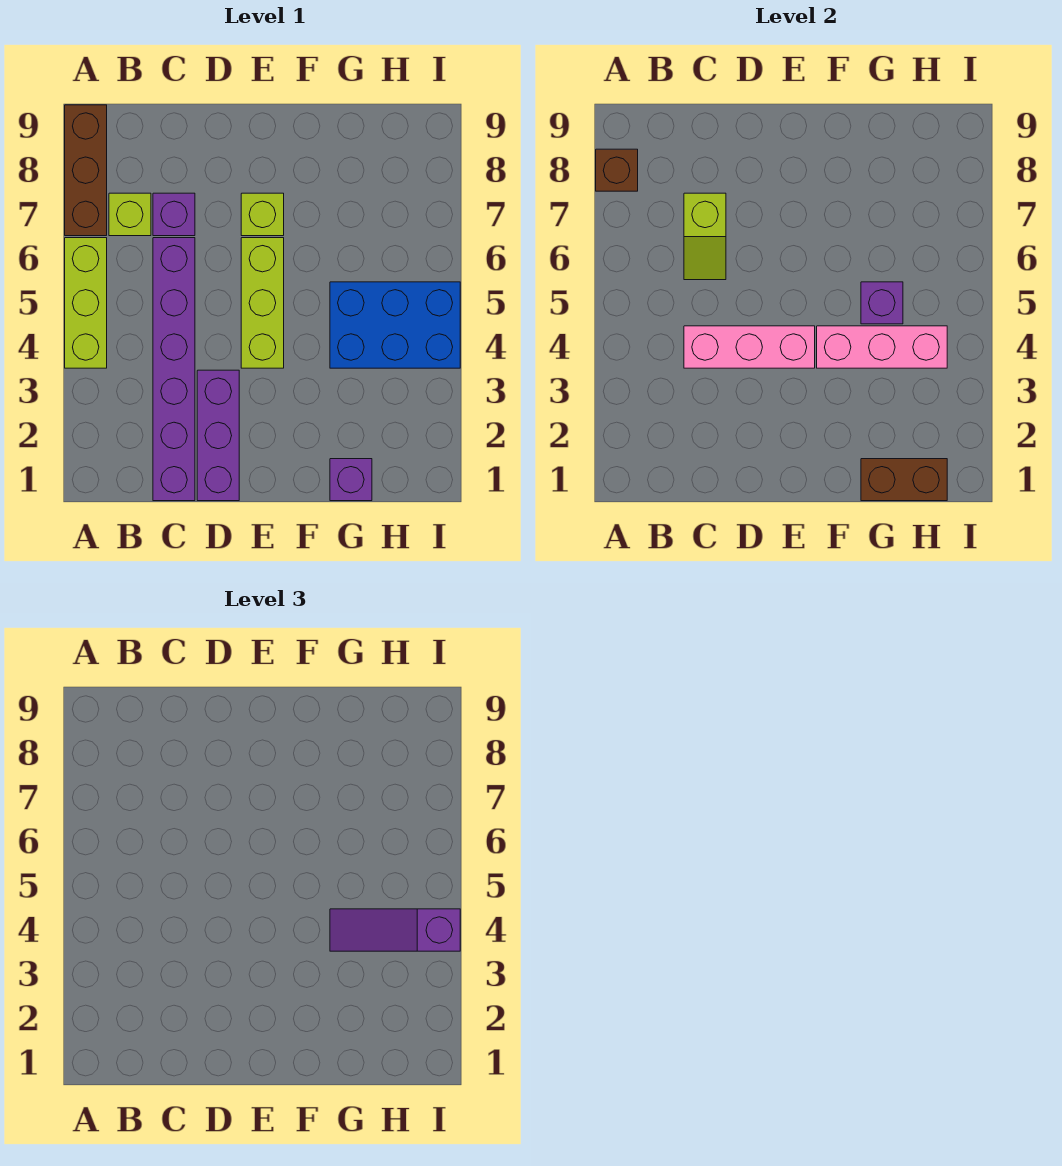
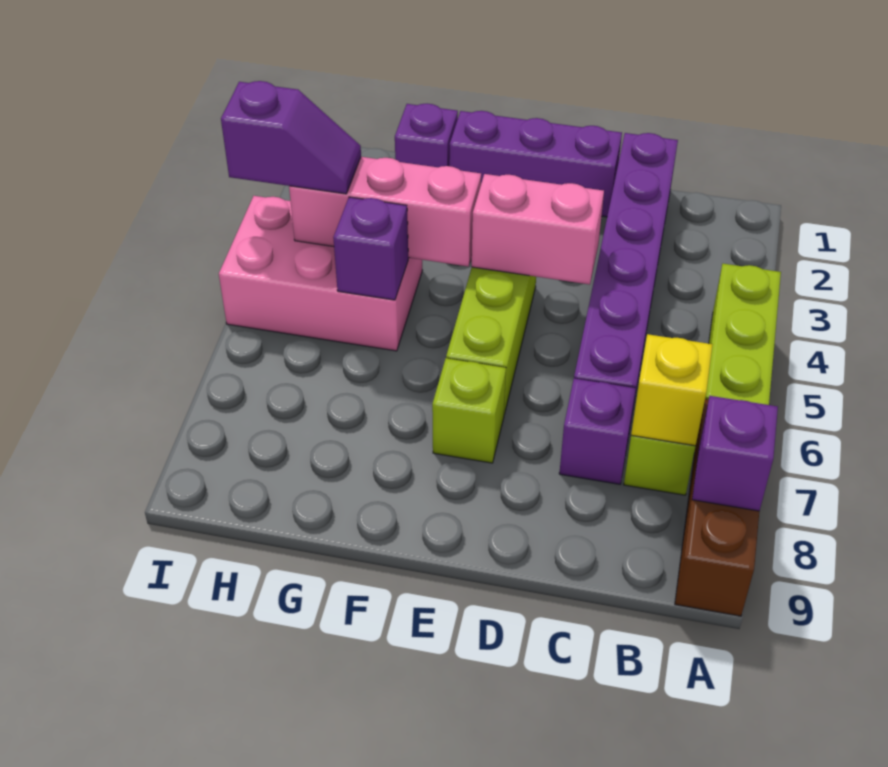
brown 1x1 brick [596,149,638,191] -> purple 1x1 brick [692,396,778,511]
none -> yellow 1x1 brick [631,334,713,446]
pink 1x3 brick [684,326,815,368] -> pink 1x2 brick [472,174,604,285]
lime 1x2 slope [684,193,726,280] -> none
purple 1x3 brick [197,370,239,501] -> purple 1x3 brick turned to [449,111,622,217]
brown 1x2 brick [861,459,947,501] -> none
blue 2x3 brick [330,282,460,368] -> pink 2x3 brick [219,196,422,351]
purple 1x3 slope [330,909,460,951] -> purple 1x2 slope [221,81,361,194]

